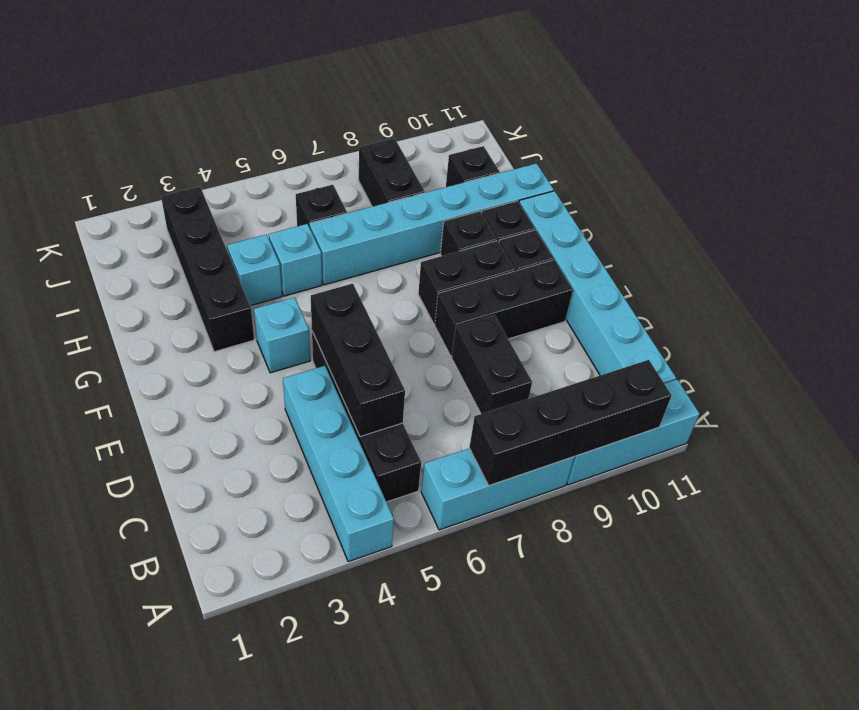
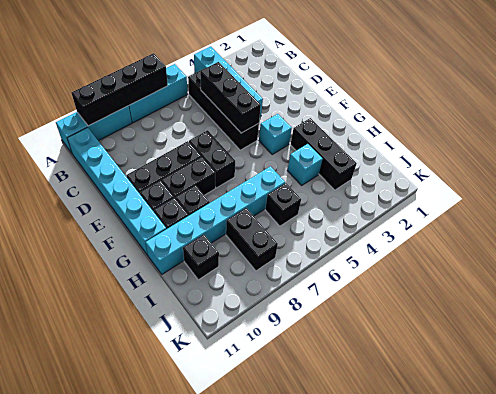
black 1x2 brick [452,315,532,414] -> black 1x2 brick moved to [189,130,235,188]
black 1x4 brick [161,186,254,352] -> black 1x3 brick [291,118,357,190]
cyan 1x1 brick [269,224,322,296] -> none

